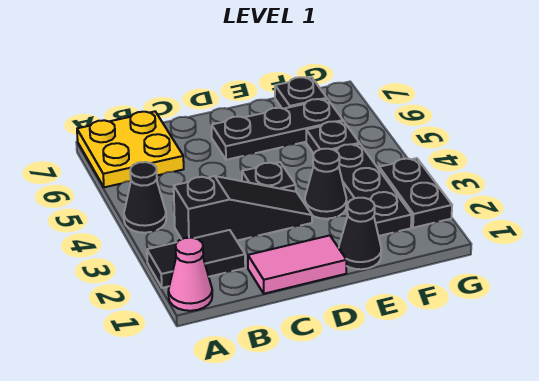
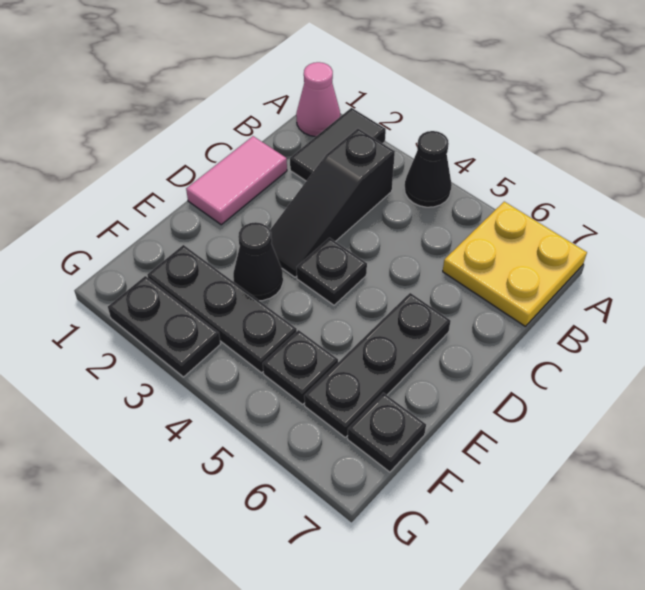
black 1x1 cone [339,198,381,269] -> none

